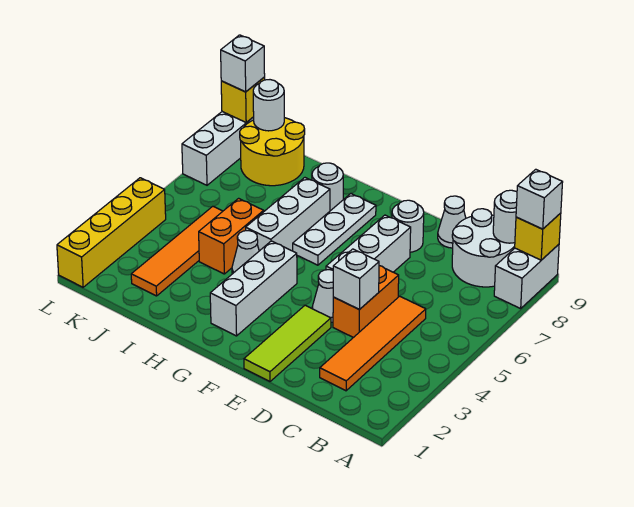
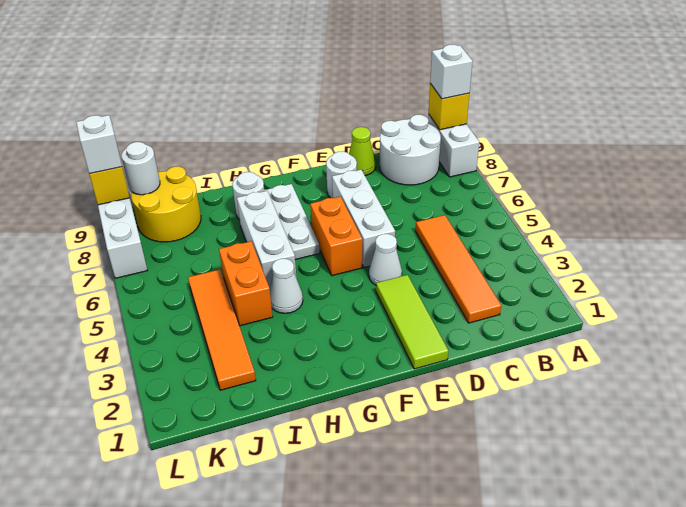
white 1x1 round brick [493,190,517,243] -> none
orange 1x2 brick [333,266,399,338] -> orange 1x2 brick moved to [310,197,362,276]
white 1x1 brick [333,249,379,310] -> none
white 1x1 cone [438,196,466,248] -> lime 1x1 cone [349,127,376,175]
white 1x3 brick [210,241,297,336] -> none
yellow 1x4 brick [57,178,166,287] -> none

